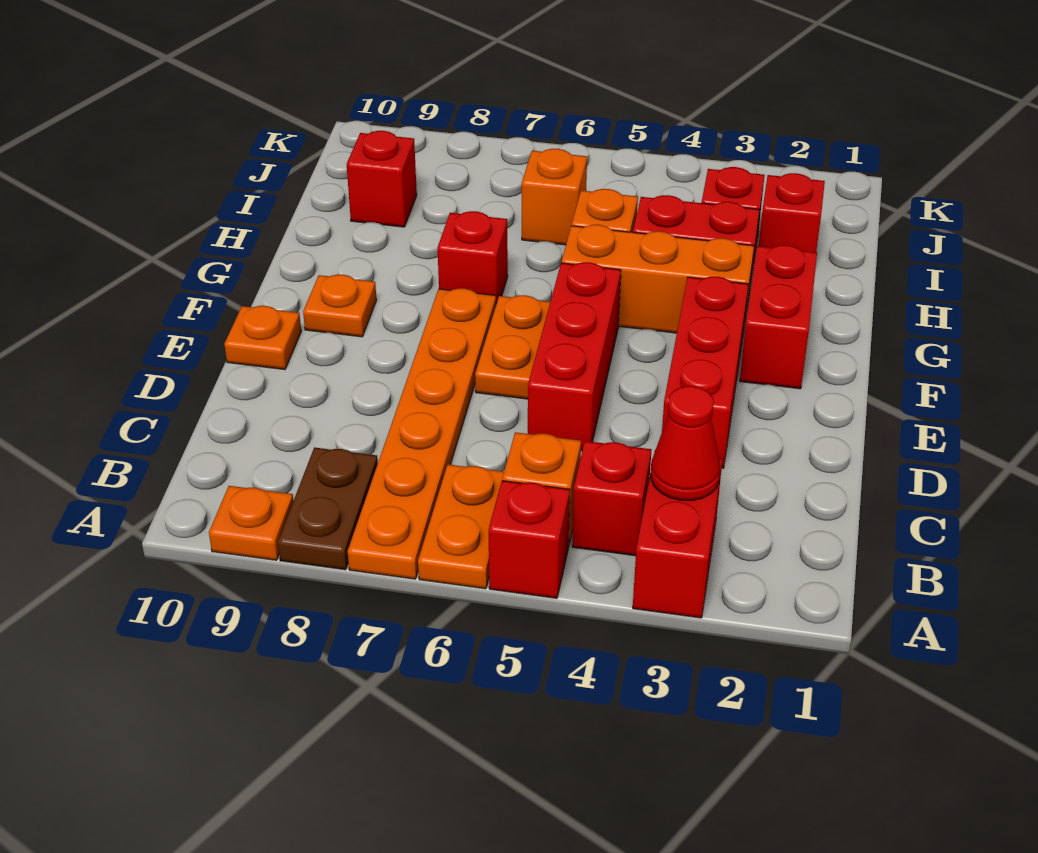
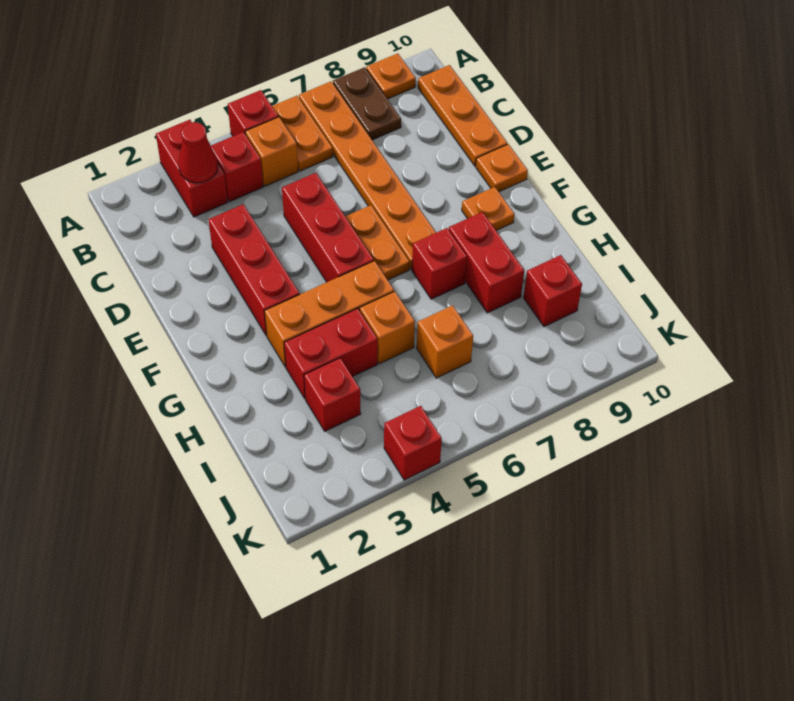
none -> orange 1x3 plate [418,65,507,166]
red 1x2 brick [740,245,817,389] -> red 1x2 brick moved to [449,212,524,313]
red 1x1 brick [759,173,825,252] -> red 1x1 brick moved to [384,406,442,480]

